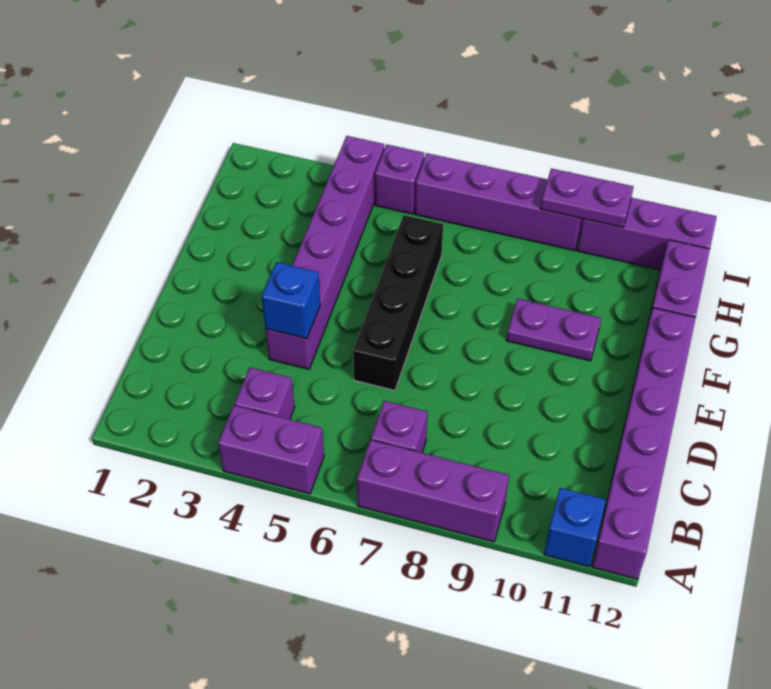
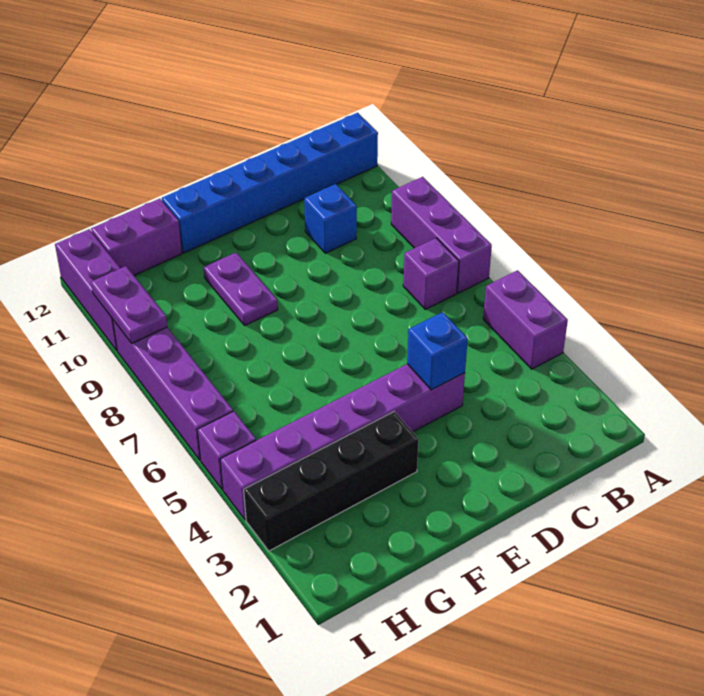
blue 1x1 brick [544,488,606,567] -> blue 1x1 brick moved to [304,184,357,253]
purple 1x6 brick [592,308,696,579] -> blue 1x6 brick [162,113,378,253]
purple 1x1 brick [234,368,295,419] -> none
black 1x4 brick [353,215,443,390] -> black 1x4 brick moved to [244,412,419,551]

